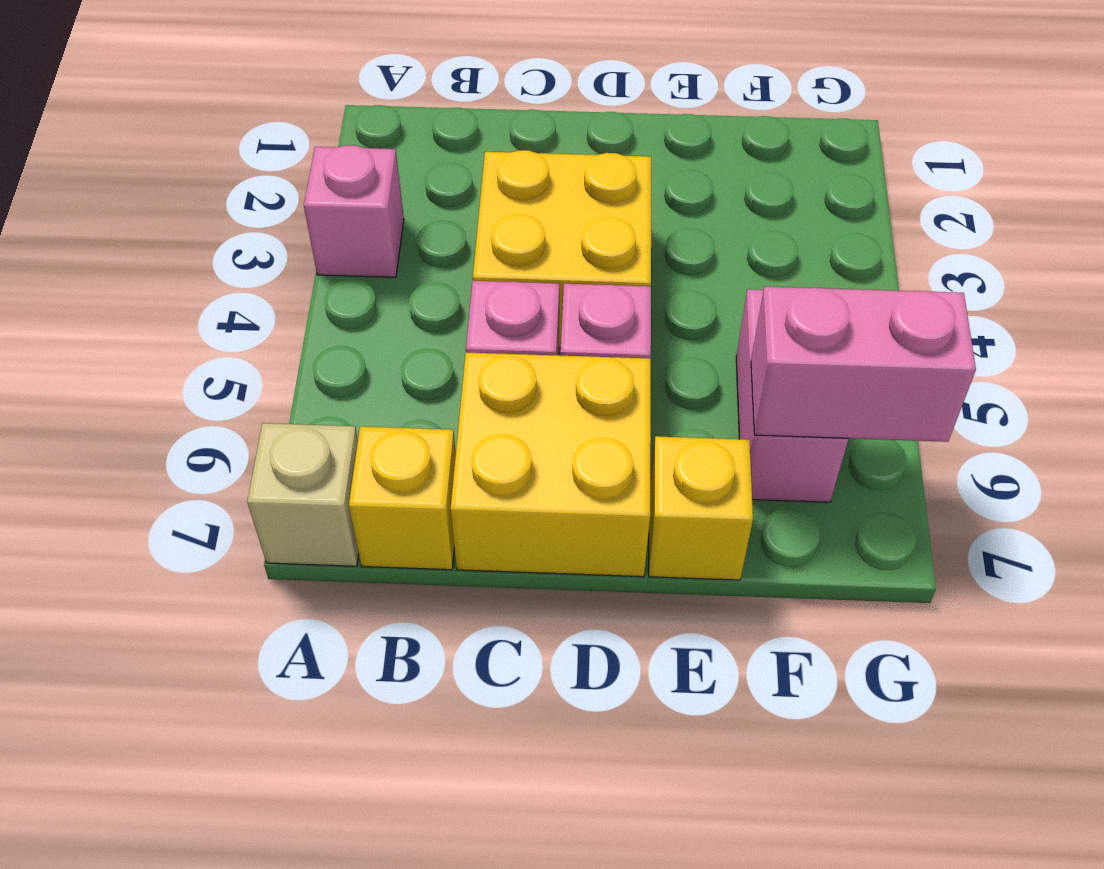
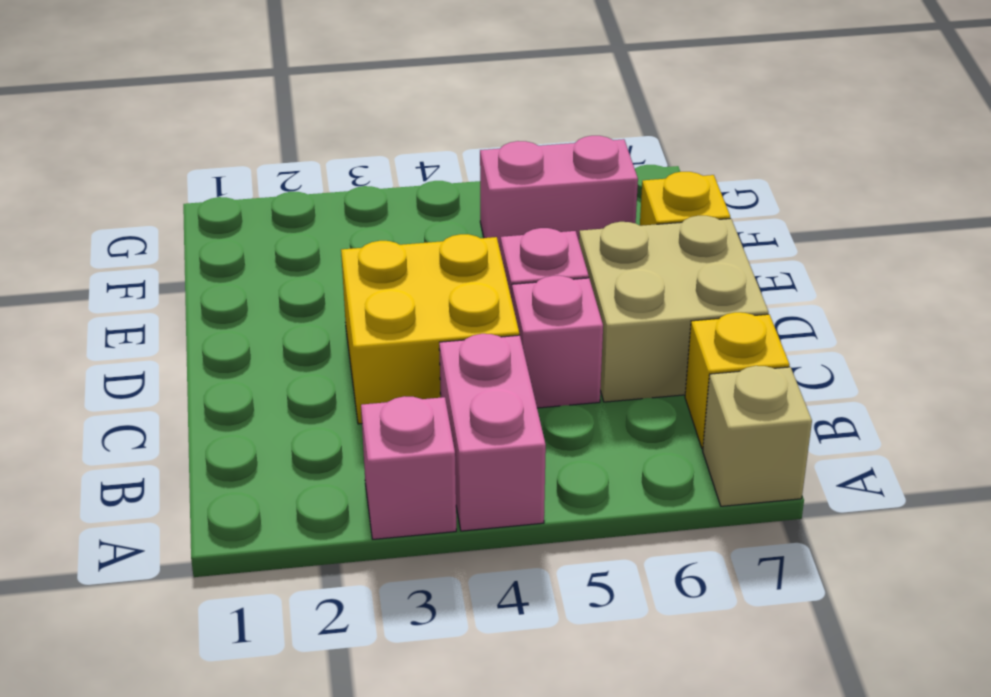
yellow 2x2 brick [451,353,651,577] -> tan 2x2 brick [579,216,769,402]
pink 1x2 brick [751,286,976,442] -> pink 1x2 brick moved to [439,334,546,531]

